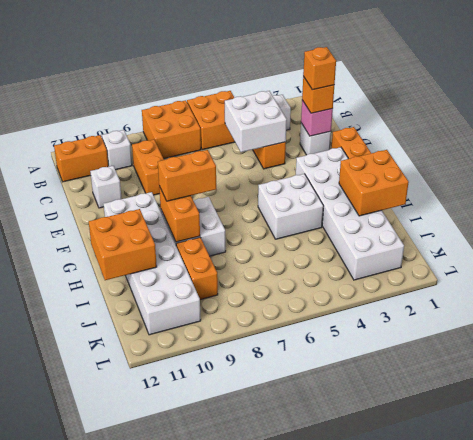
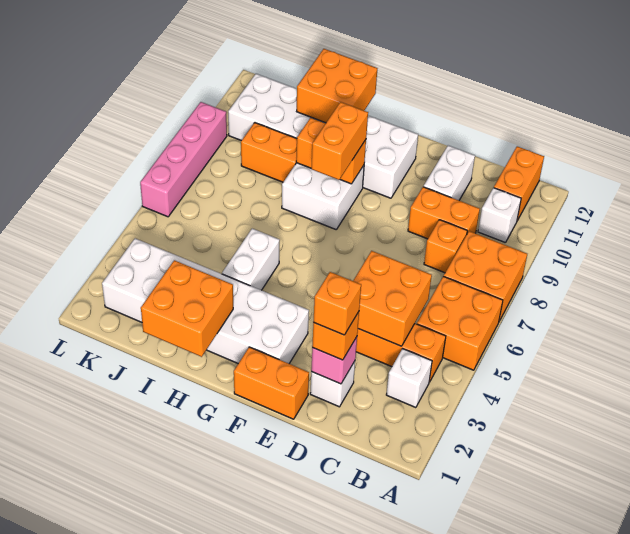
white 2x2 brick [224,91,287,152] -> orange 2x2 brick [353,251,432,346]
none -> orange 1x1 brick [424,220,467,273]
white 1x1 brick [90,166,122,208] -> white 1x2 brick [423,145,475,200]
white 2x2 brick [258,174,323,239] -> white 1x2 brick [222,229,280,290]
none -> pink 1x4 brick [140,102,227,217]

